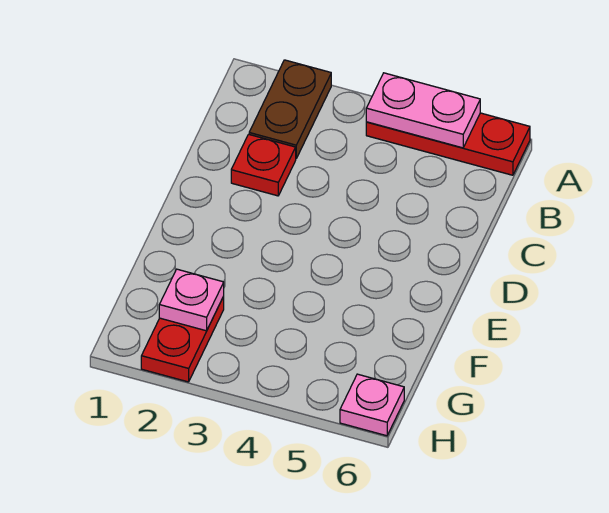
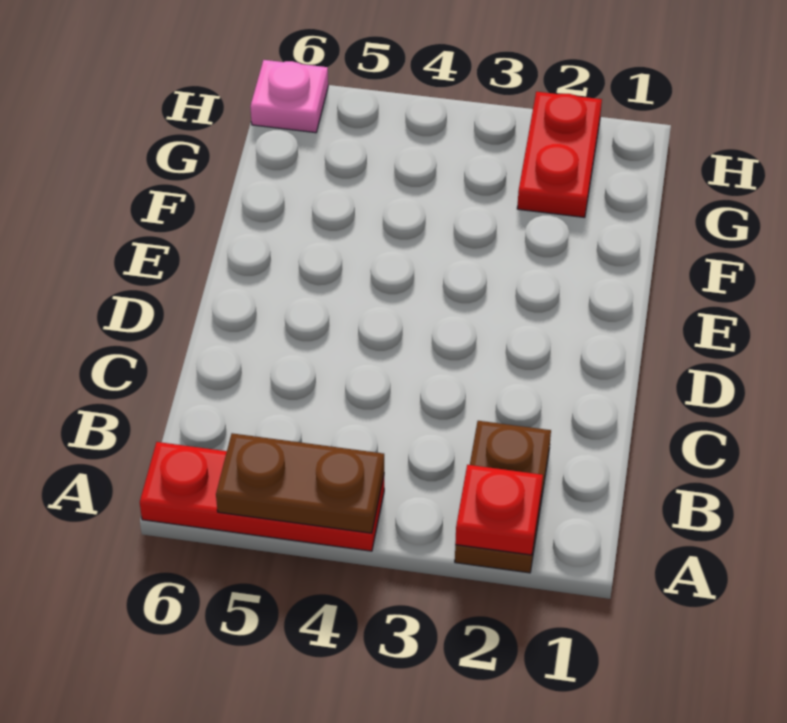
pink 1x2 plate [366,73,480,148] -> brown 1x2 plate [216,433,384,533]
red 1x1 plate [231,134,296,196] -> red 1x1 plate moved to [455,465,543,555]
pink 1x1 plate [159,269,224,331] -> none

